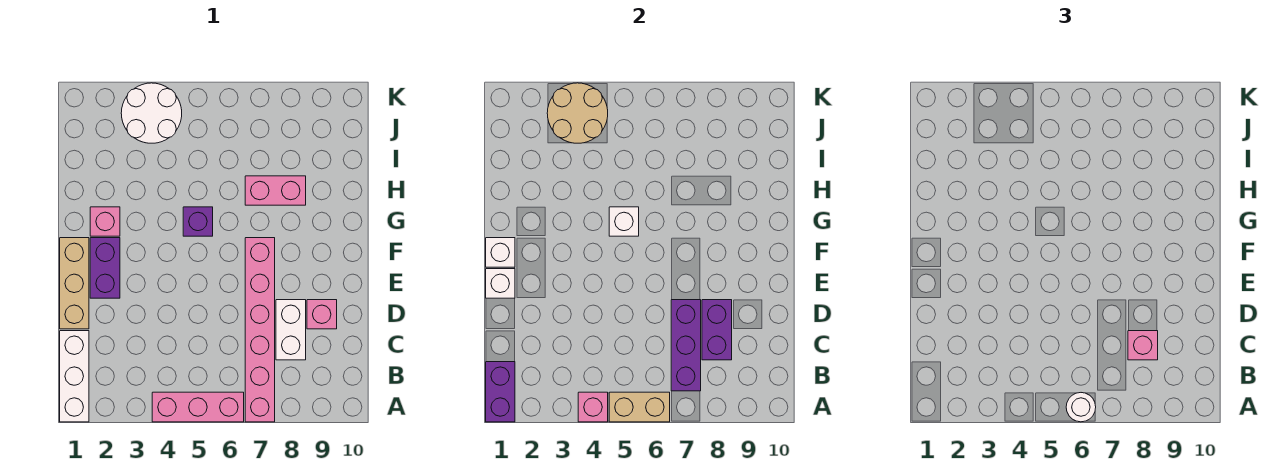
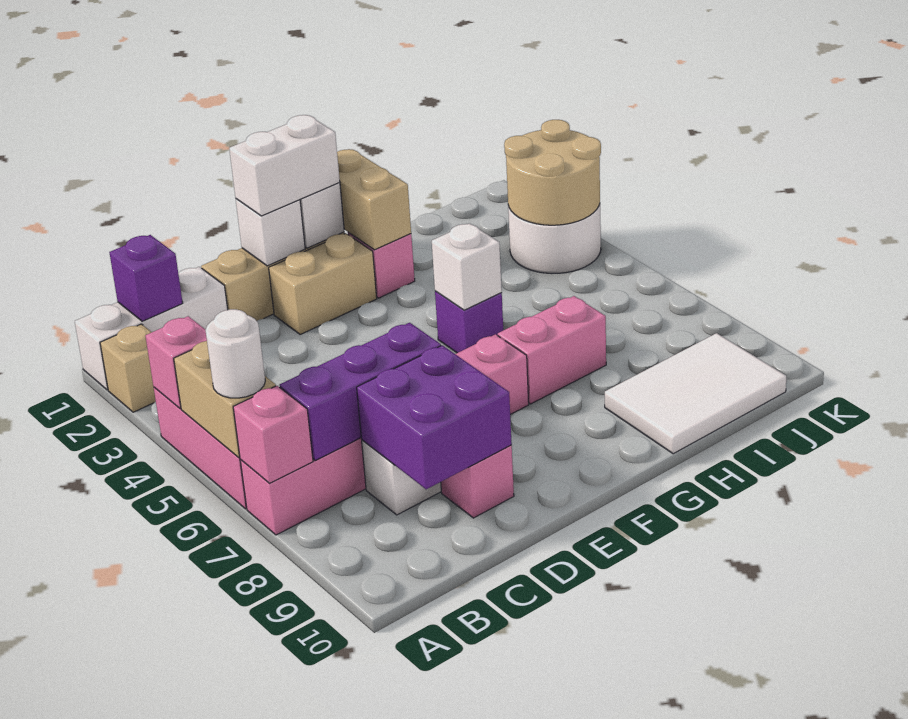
purple 1x2 brick [486,362,515,422] -> purple 1x1 brick [109,235,183,321]
none -> tan 1x1 brick [100,324,156,412]
purple 1x2 brick [702,300,732,360] -> purple 2x2 brick [357,345,512,489]
pink 1x1 brick [1128,331,1158,360] -> pink 1x1 brick moved to [233,386,313,483]
none -> white 1x2 brick [229,115,340,216]
purple 1x2 brick [90,238,120,298] -> tan 1x2 brick [269,233,377,335]
none -> tan 1x2 brick [337,149,411,250]
pink 1x2 brick [245,176,306,205] -> pink 1x2 brick turned to [498,296,606,404]
none -> white 2x3 tile [605,333,786,454]

